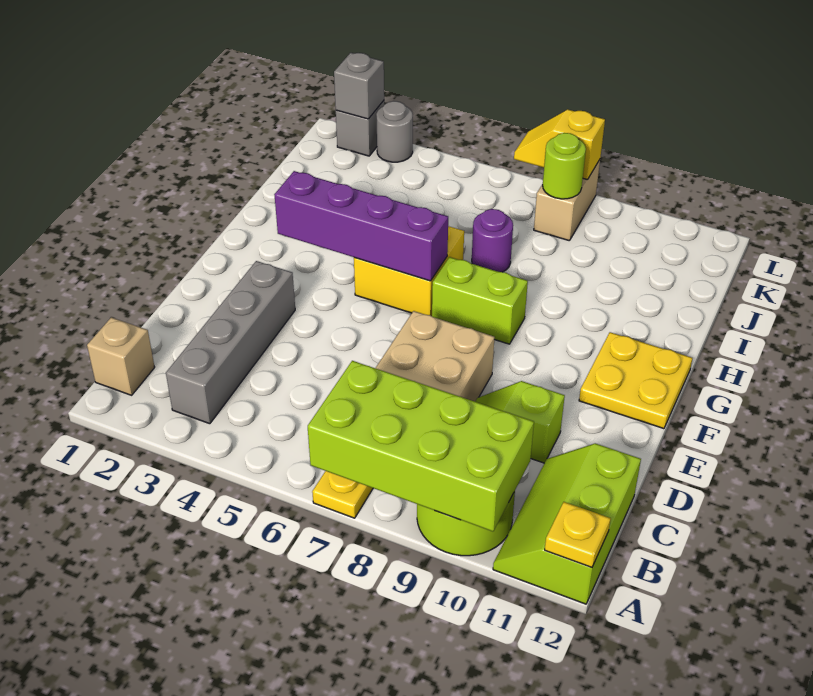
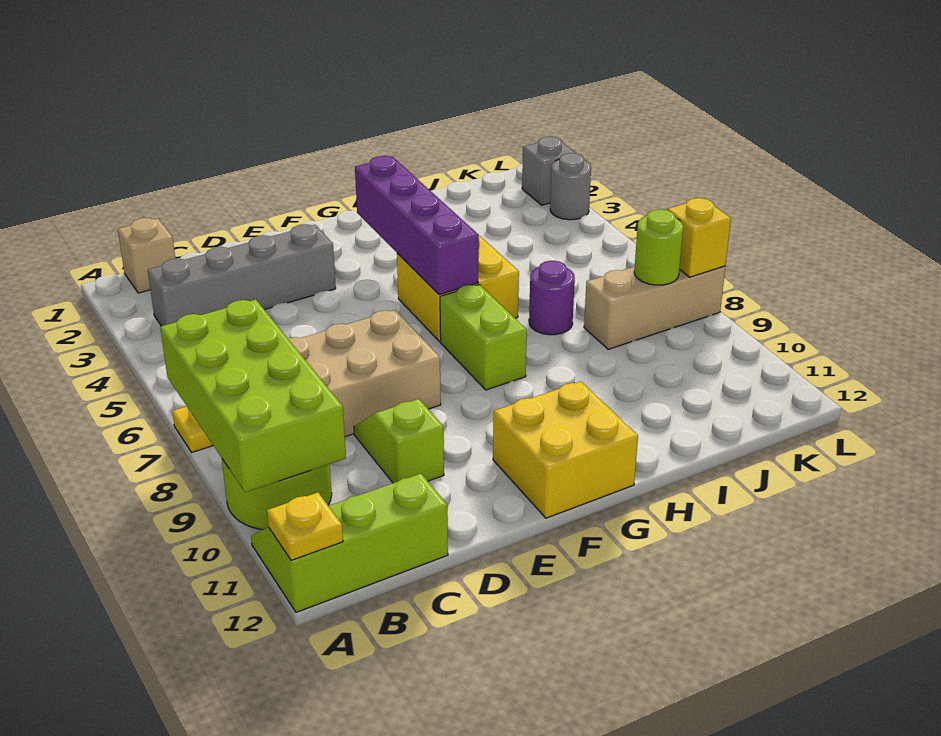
yellow 2x2 plate [579,332,692,429] -> yellow 2x2 brick [493,381,638,518]
tan 1x2 brick [534,160,600,241] -> tan 1x3 brick [584,266,725,349]
grey 1x1 brick [334,53,384,119] -> none

